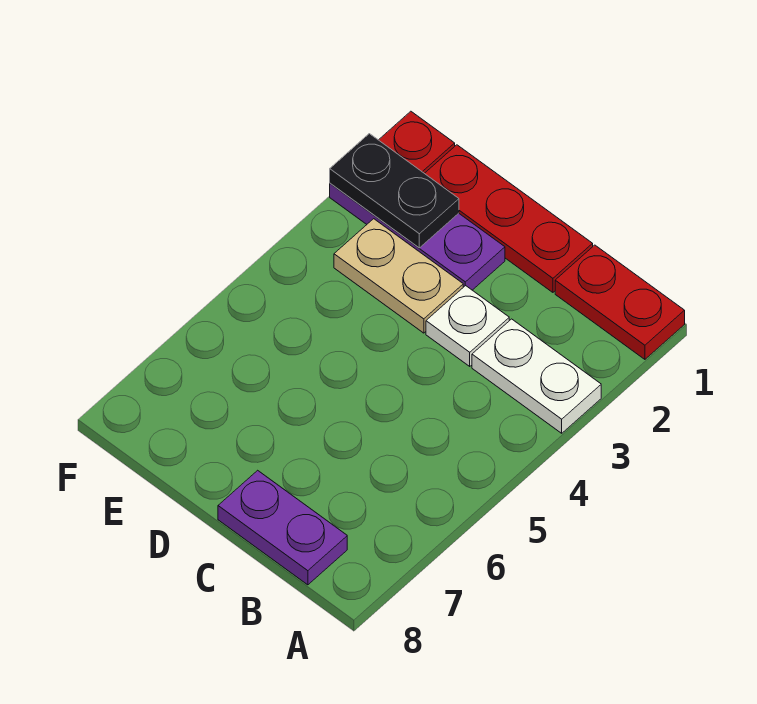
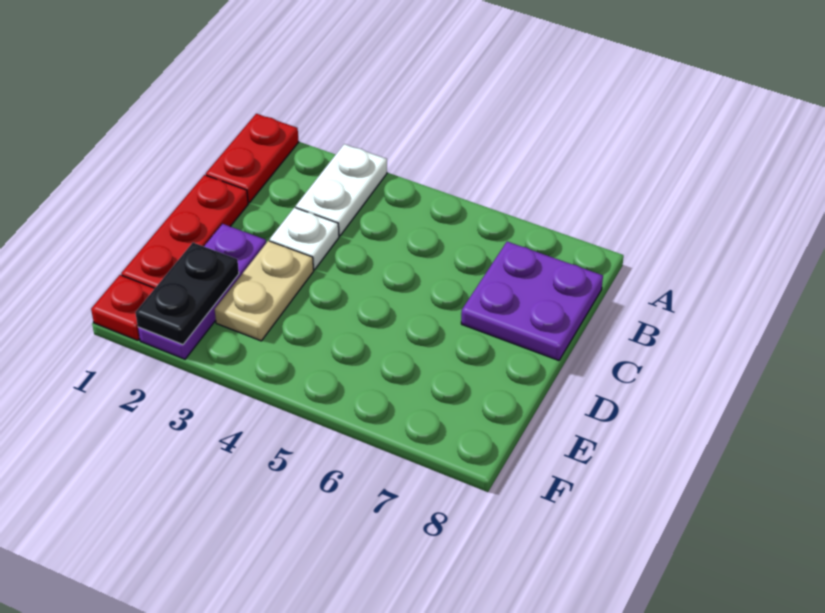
purple 1x2 plate [218,470,347,585] -> purple 2x2 plate [461,242,603,360]

